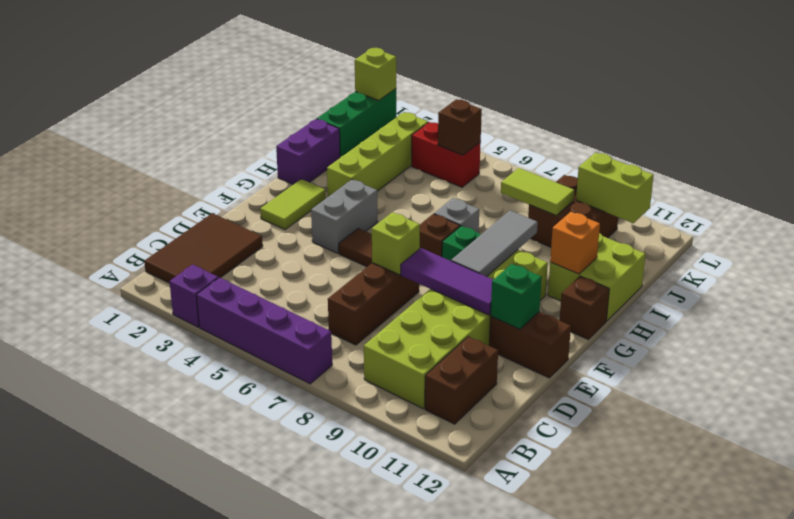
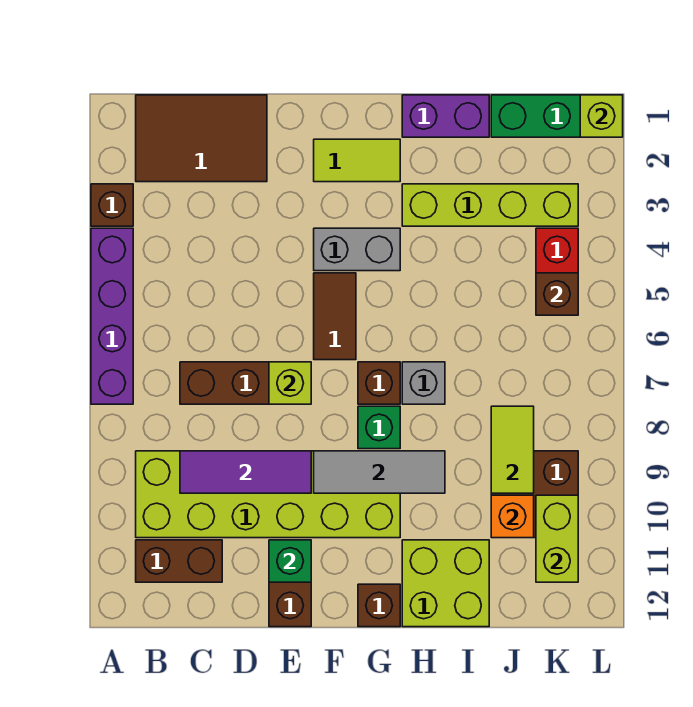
purple 1x1 brick [169,265,218,327] -> brown 1x1 brick [91,184,133,226]
purple 1x3 tile [401,248,493,315] -> purple 1x3 tile turned to [180,451,311,493]
orange 1x1 brick [550,212,600,274] -> orange 1x1 brick moved to [491,495,534,538]

